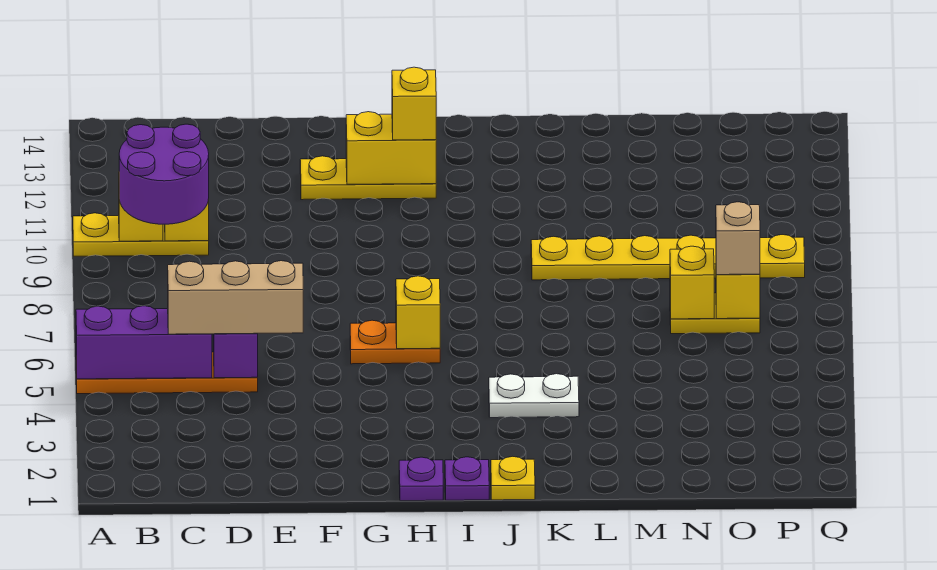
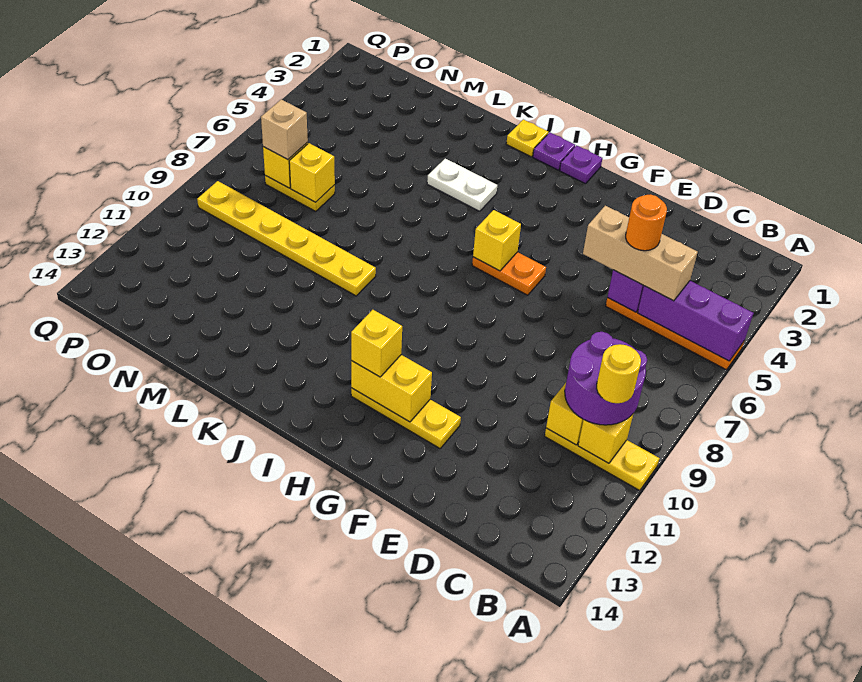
none -> yellow 1x1 round brick [597,344,641,403]
none -> orange 1x1 round brick [626,194,667,251]

